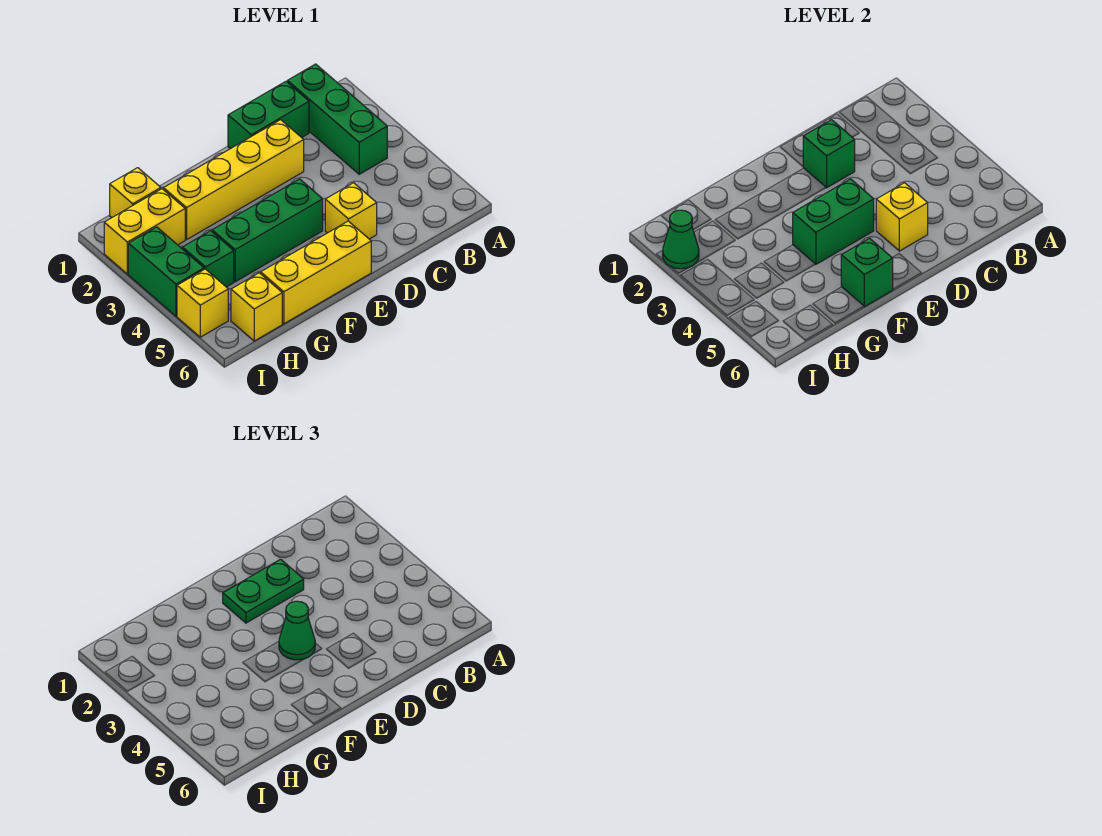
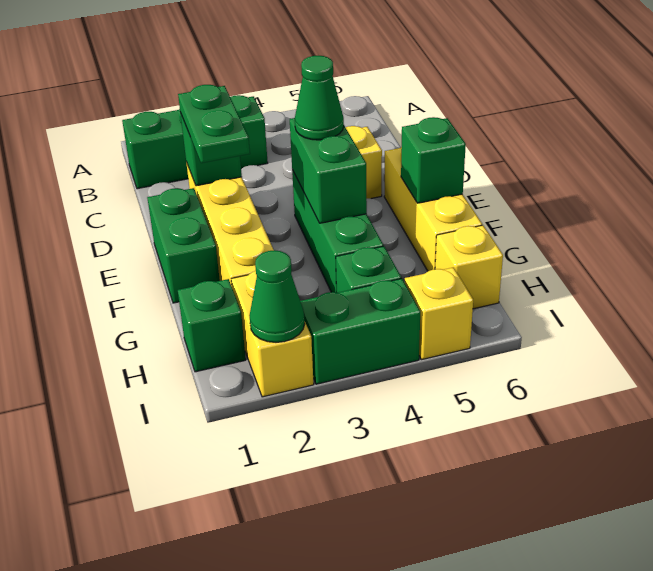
green 1x2 brick [228,82,309,149] -> green 1x2 brick moved to [147,188,220,303]
yellow 1x1 brick [876,183,928,251] -> none
yellow 1x1 brick [110,168,161,218] -> green 1x1 brick [178,279,246,372]

